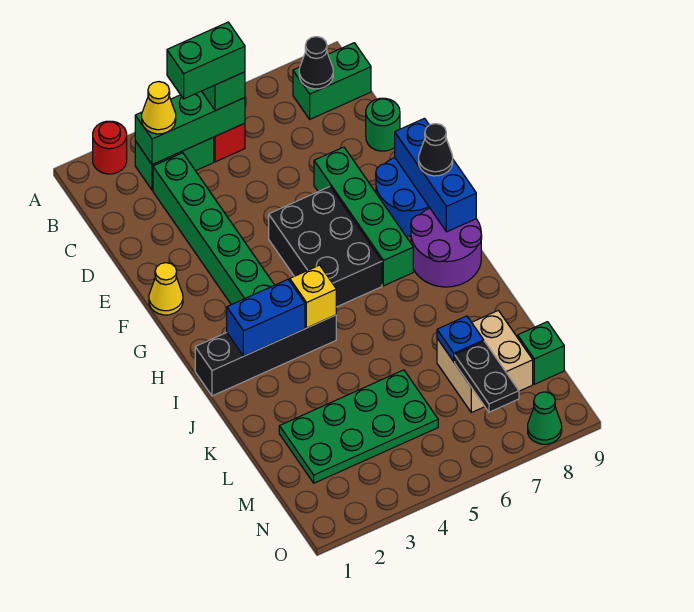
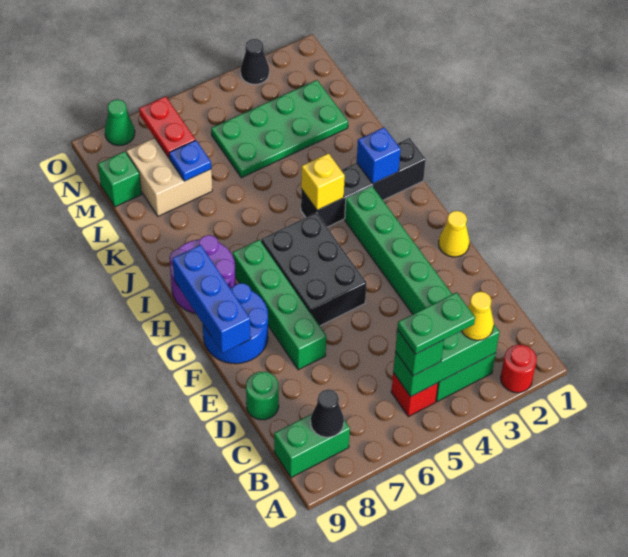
green 1x2 brick [167,22,245,99] -> green 1x2 plate [397,292,475,354]
black 1x1 cone [419,124,453,176] -> black 1x1 cone moved to [240,39,269,84]
blue 1x2 brick [227,280,305,356] -> blue 1x1 brick [357,127,401,184]
black 1x2 plate [455,341,519,412] -> red 1x2 plate [139,96,195,159]

